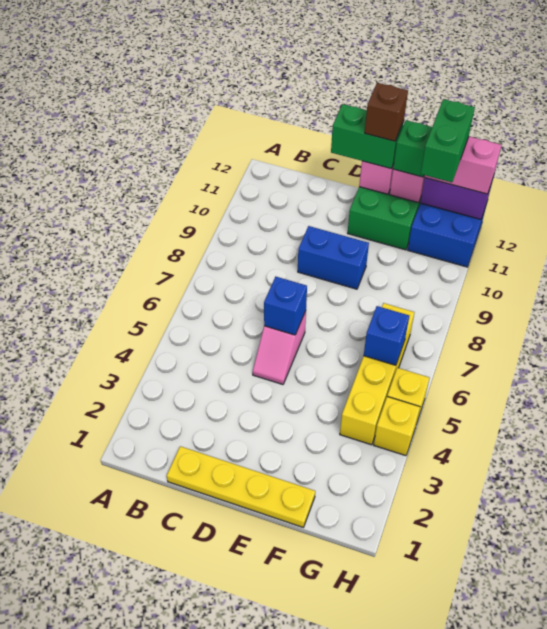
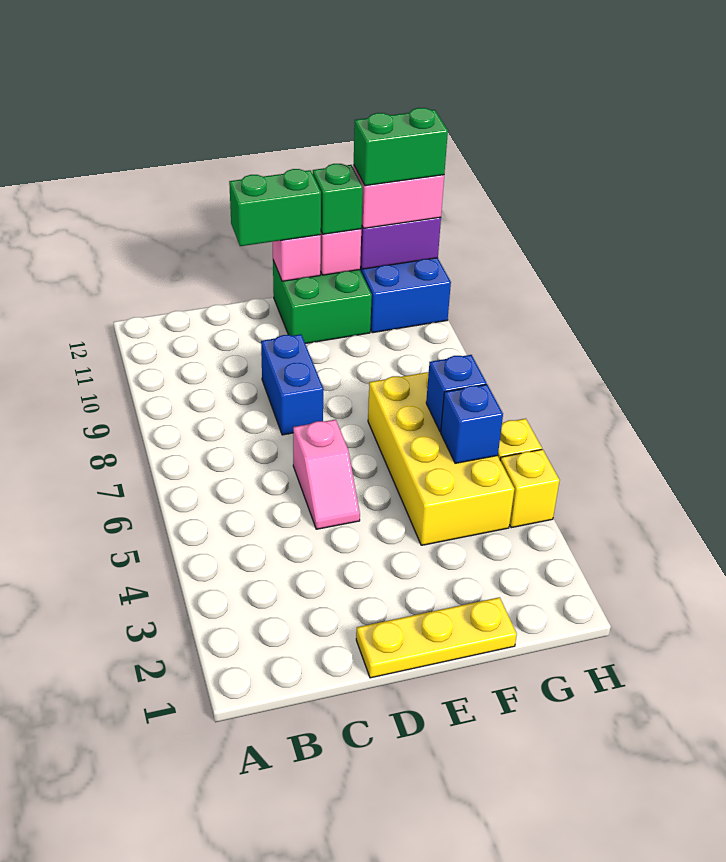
yellow 1x4 plate [167,446,315,527] -> yellow 1x3 plate [356,597,517,678]
blue 1x1 brick [264,277,307,335] -> blue 1x1 brick moved to [441,384,503,463]
blue 1x2 brick [298,226,369,289] -> blue 1x2 brick turned to [261,334,323,435]
brown 1x1 brick [365,83,408,141] -> none
yellow 1x4 brick [340,303,414,445] -> yellow 2x4 brick [368,372,514,545]
green 1x2 brick [420,99,475,182] -> green 1x2 brick turned to [354,108,448,186]

